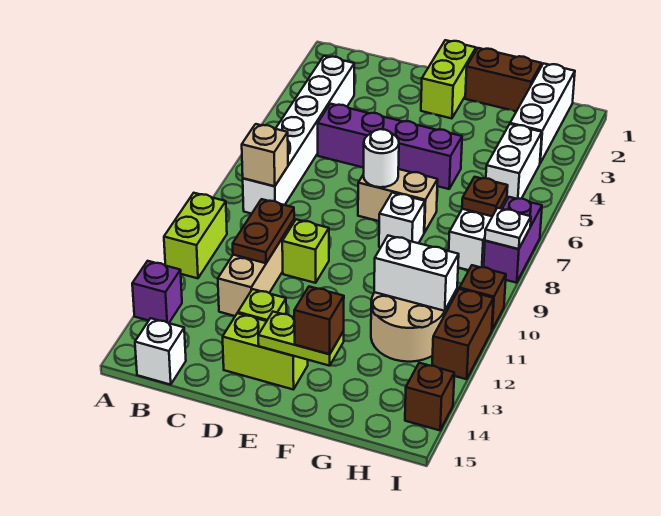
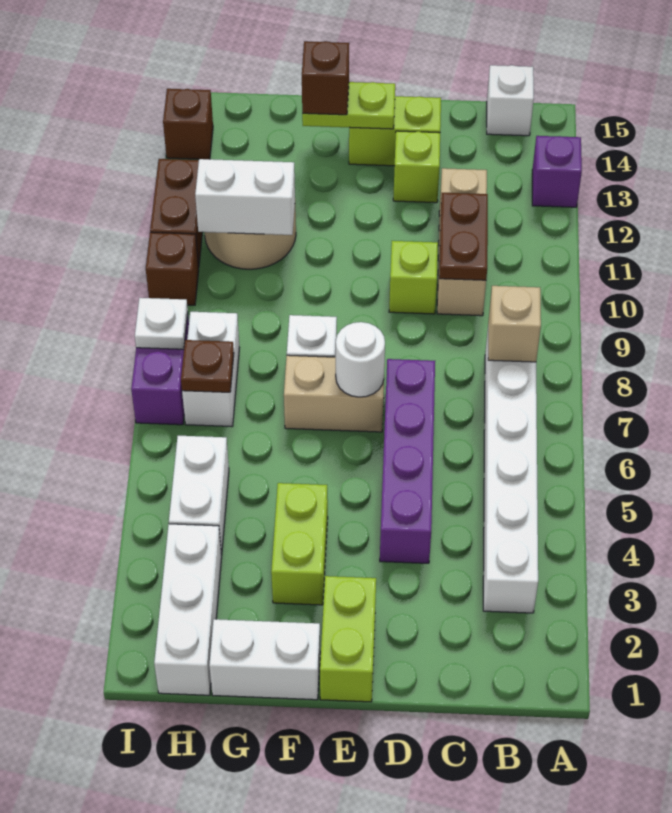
lime 1x2 brick [164,193,227,278] -> lime 1x2 brick moved to [271,483,328,605]
purple 1x4 brick [318,104,462,189] -> purple 1x4 brick turned to [380,359,435,563]
brown 1x2 brick [465,48,542,111] -> white 1x2 brick [209,619,320,700]

